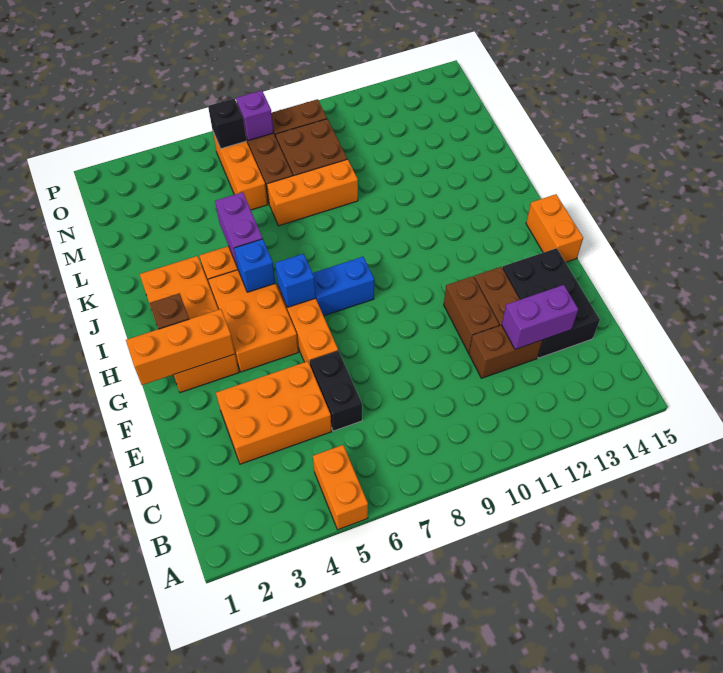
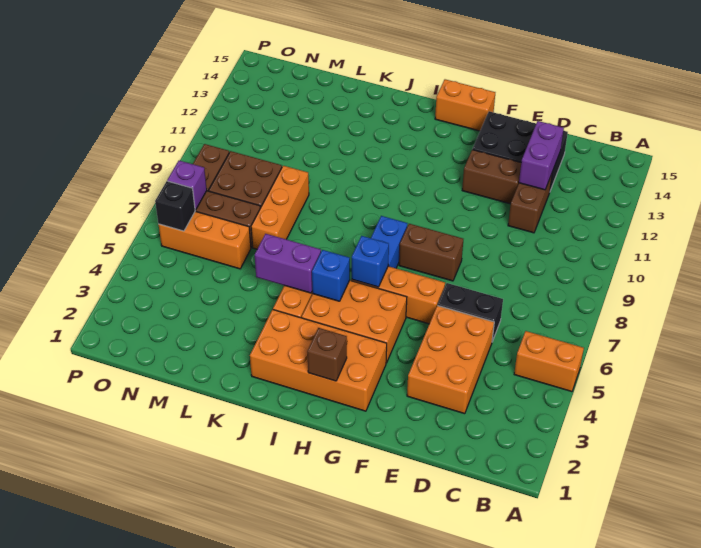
brown 1x2 brick [444,276,499,353] -> brown 1x2 brick moved to [399,224,463,281]
orange 1x3 brick [126,309,235,385] -> none

